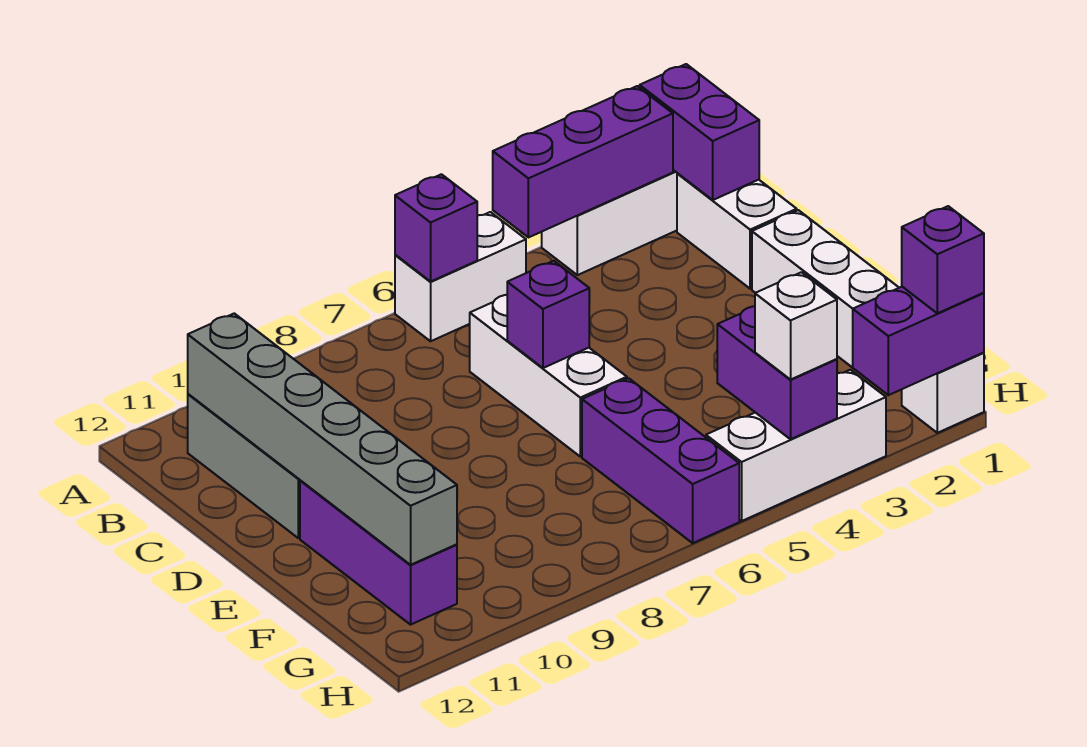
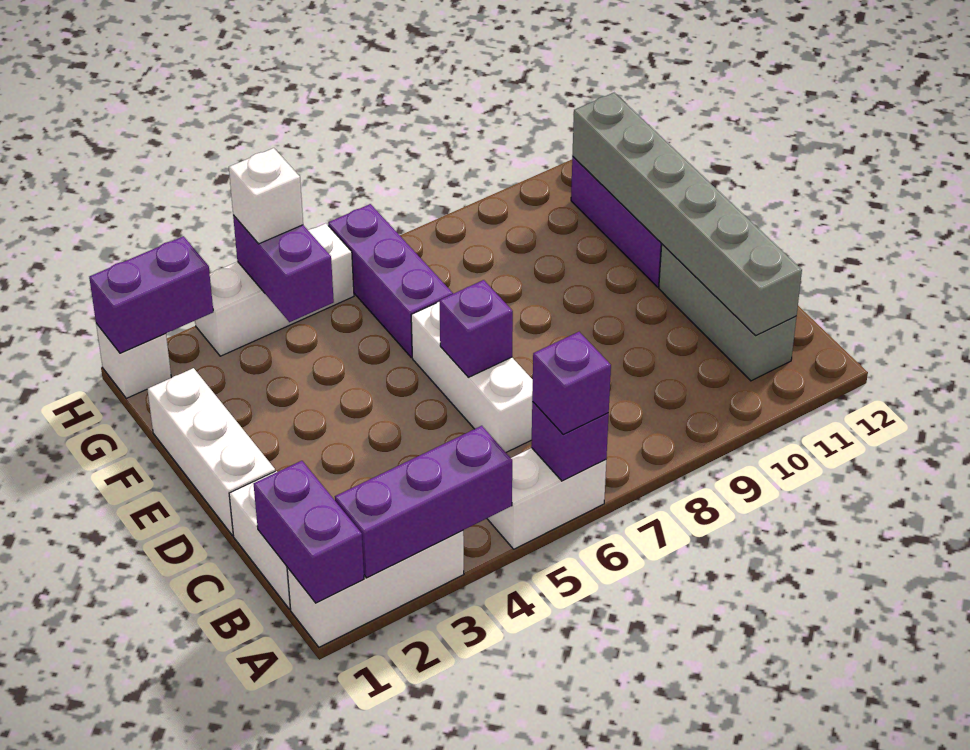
purple 1x1 brick [902,206,984,313] -> purple 1x1 brick moved to [532,332,611,434]

